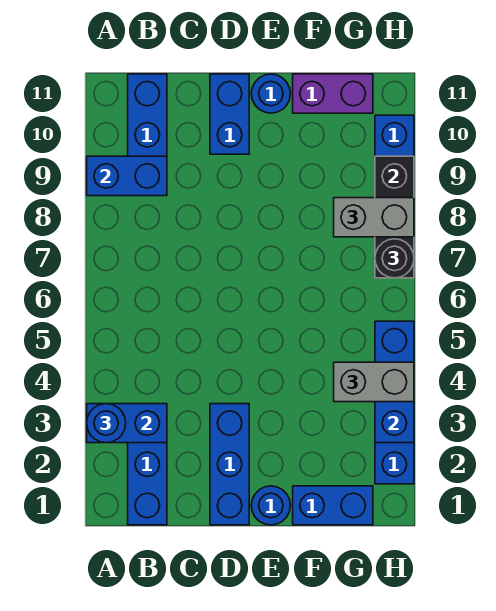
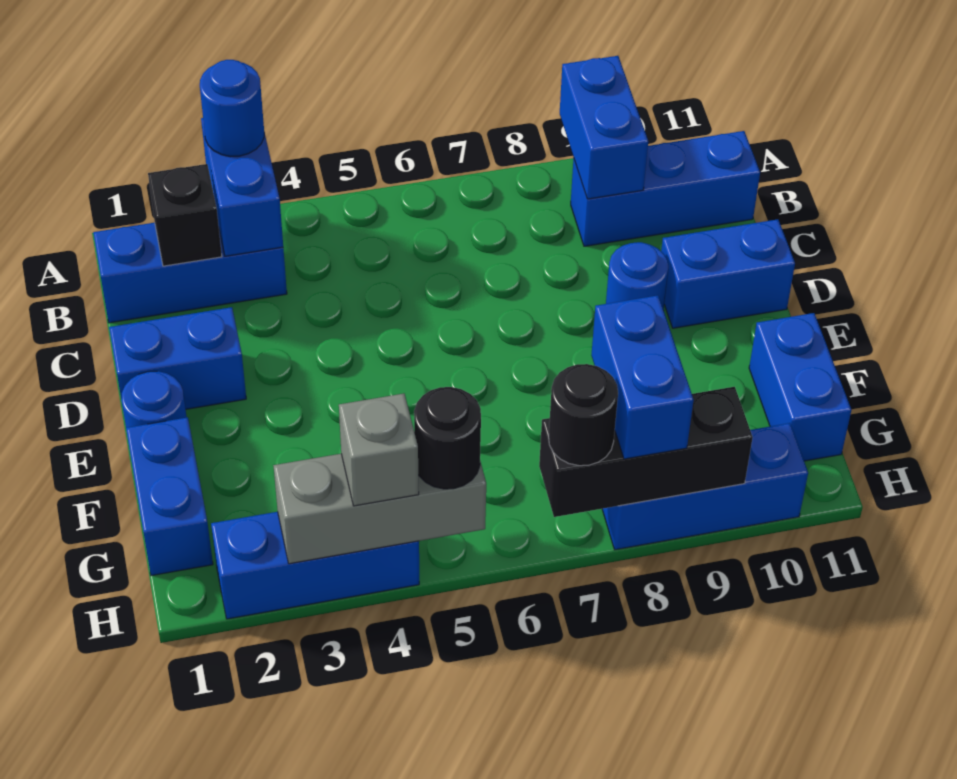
none -> black 1x1 brick [148,164,222,266]
blue 1x3 brick [210,404,249,525] -> blue 1x2 brick [109,307,246,409]
blue 1x1 round brick [251,74,291,113] -> blue 1x1 round brick moved to [606,242,668,310]
purple 1x2 brick [293,74,373,113] -> blue 1x2 brick [749,313,851,461]
grey 1x2 brick [334,362,414,402] -> grey 1x1 brick [339,394,419,506]
grey 1x2 brick [334,198,414,237] -> blue 1x2 brick [591,295,694,459]
blue 1x3 brick [375,321,414,443] -> grey 1x3 brick [273,454,486,564]
none -> black 1x1 round brick [414,387,481,489]

